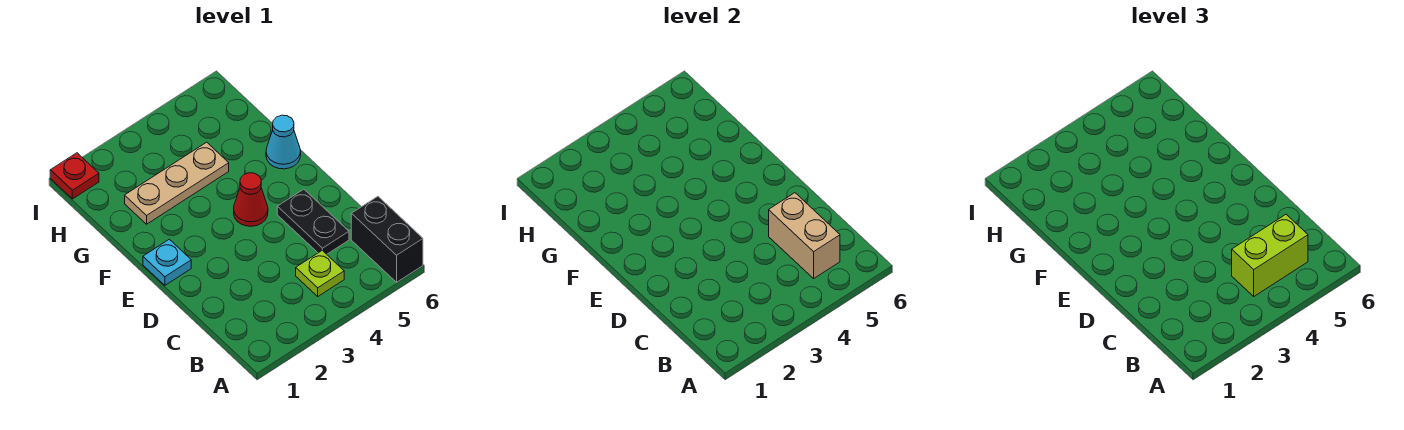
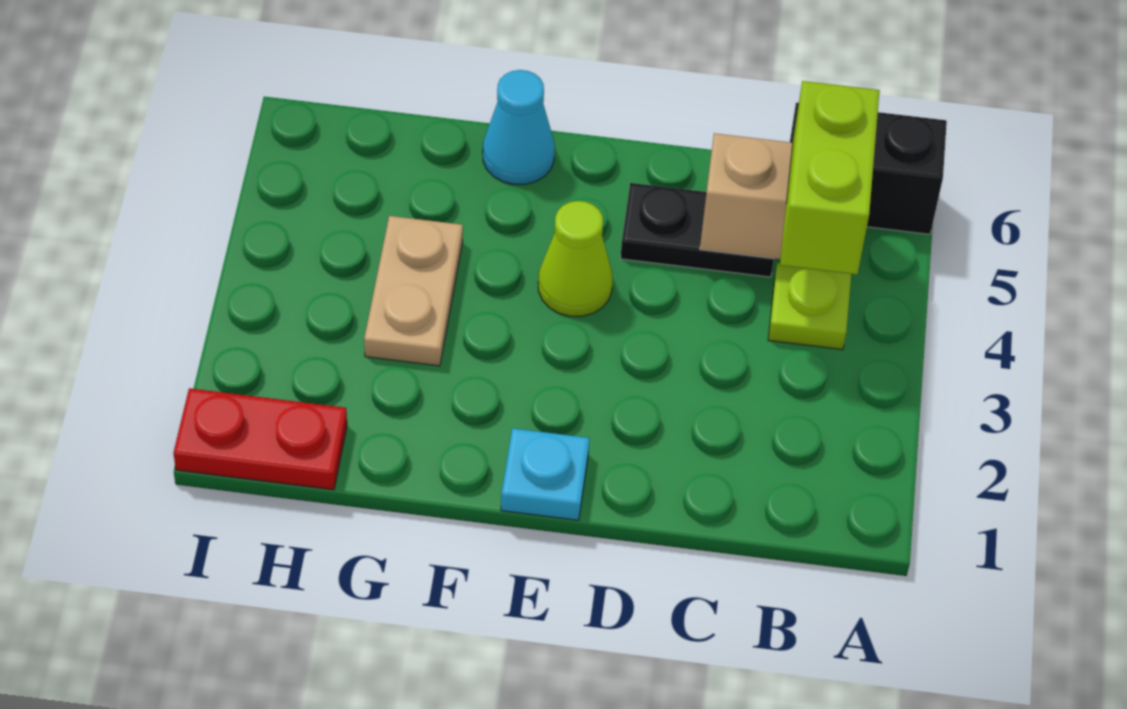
red 1x1 cone [234,173,268,226] -> lime 1x1 cone [538,201,613,316]
tan 1x3 plate [125,142,229,224] -> tan 1x2 plate [364,216,463,366]
red 1x1 plate [50,153,99,199] -> red 1x2 plate [173,388,347,490]

